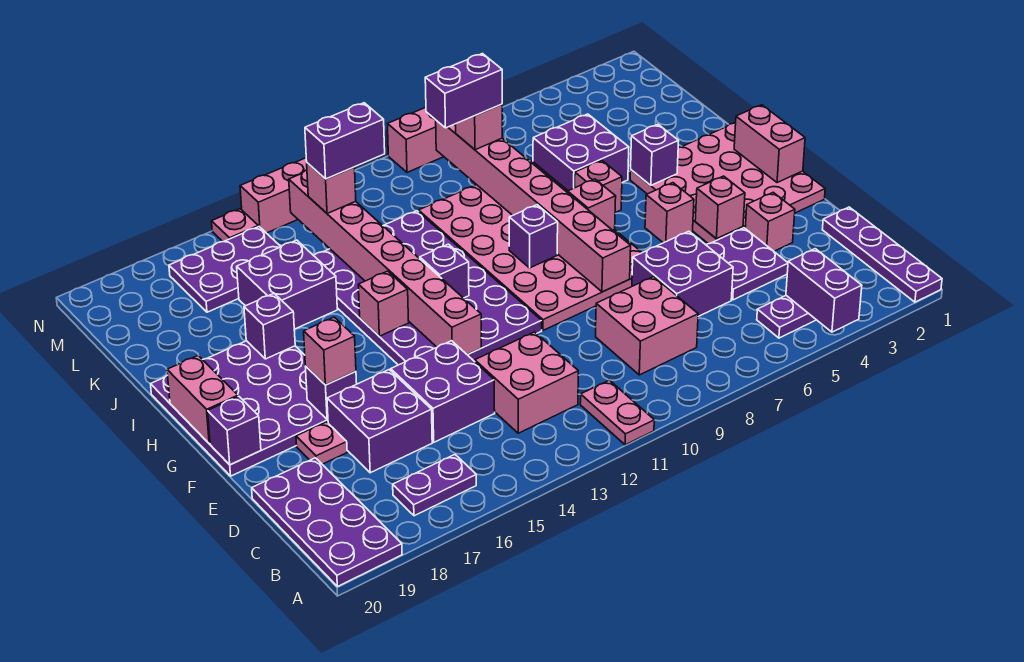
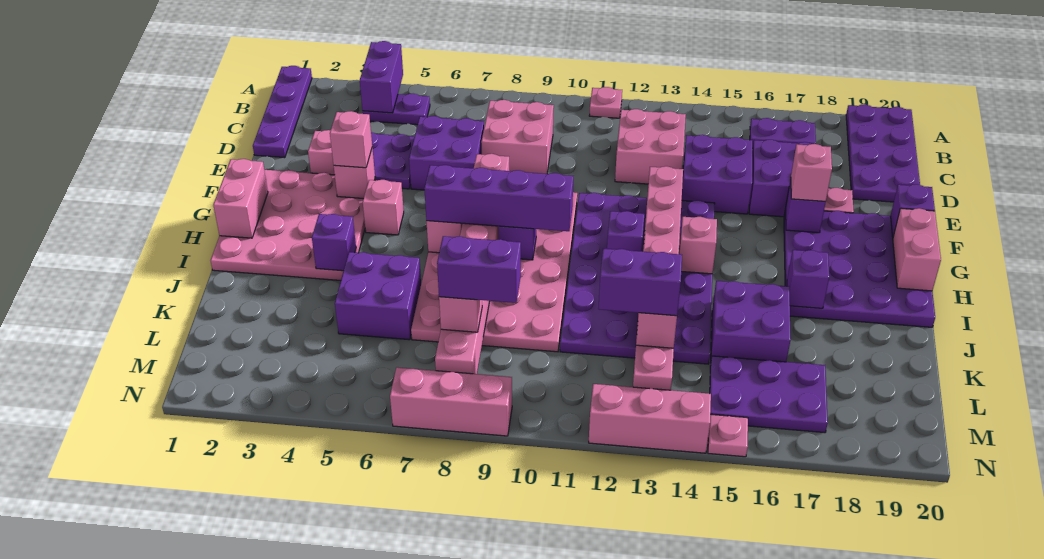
pink 1x2 plate [580,380,654,445] -> pink 1x1 plate [589,87,622,118]
none -> purple 1x4 brick [424,165,573,231]
pink 1x1 brick [575,160,622,213] -> pink 1x1 brick moved to [330,111,372,168]

